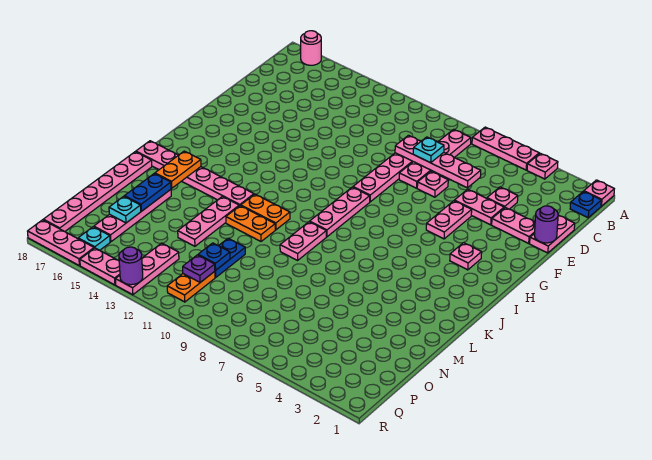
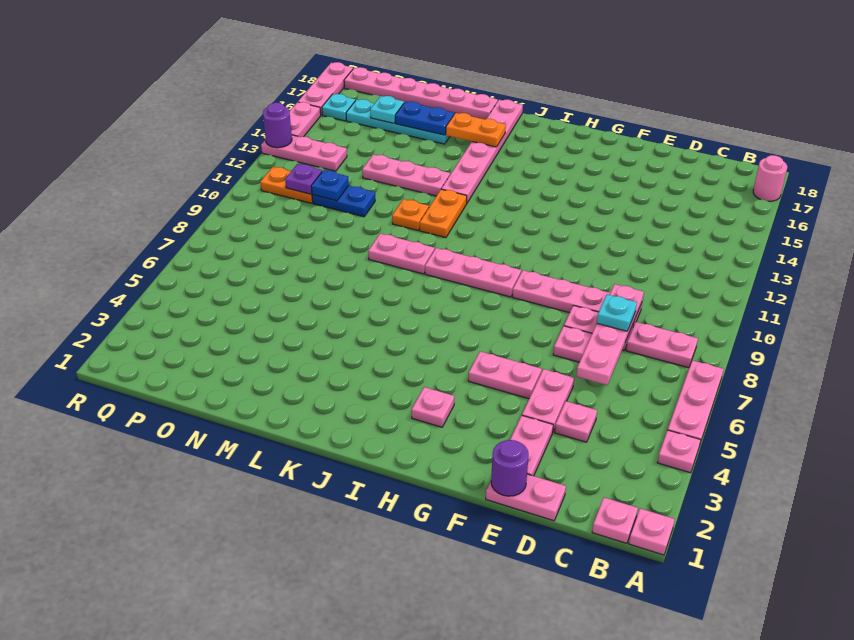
blue 1x1 plate [570,191,601,218] -> pink 1x1 plate [592,498,638,543]
orange 1x2 plate [226,206,275,241] -> orange 1x1 plate [392,199,429,230]
pink 1x4 plate [94,190,171,242] -> cyan 1x4 plate [346,99,450,144]

